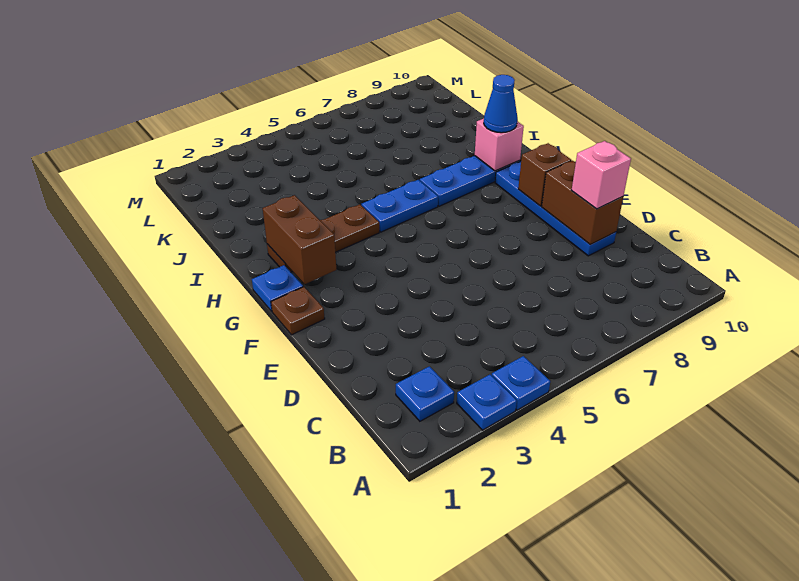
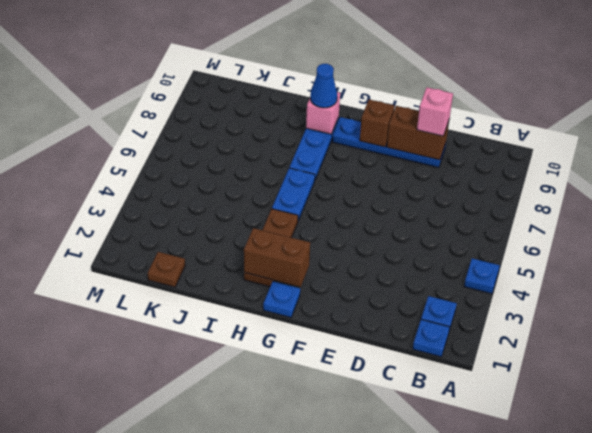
blue 1x1 plate [457,375,517,430] -> blue 1x1 plate moved to [413,319,450,357]
brown 1x1 plate [271,287,325,335] -> brown 1x1 plate moved to [148,252,185,287]

